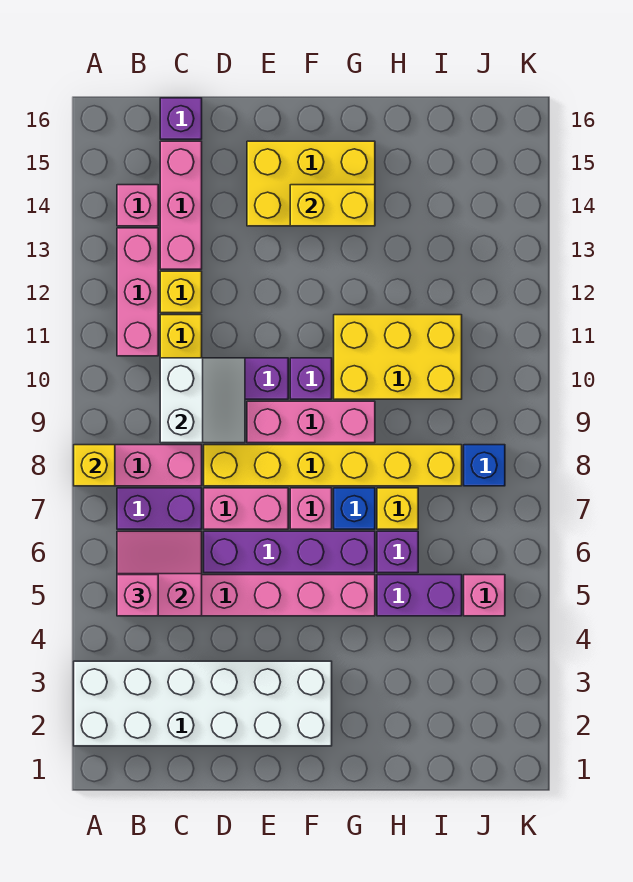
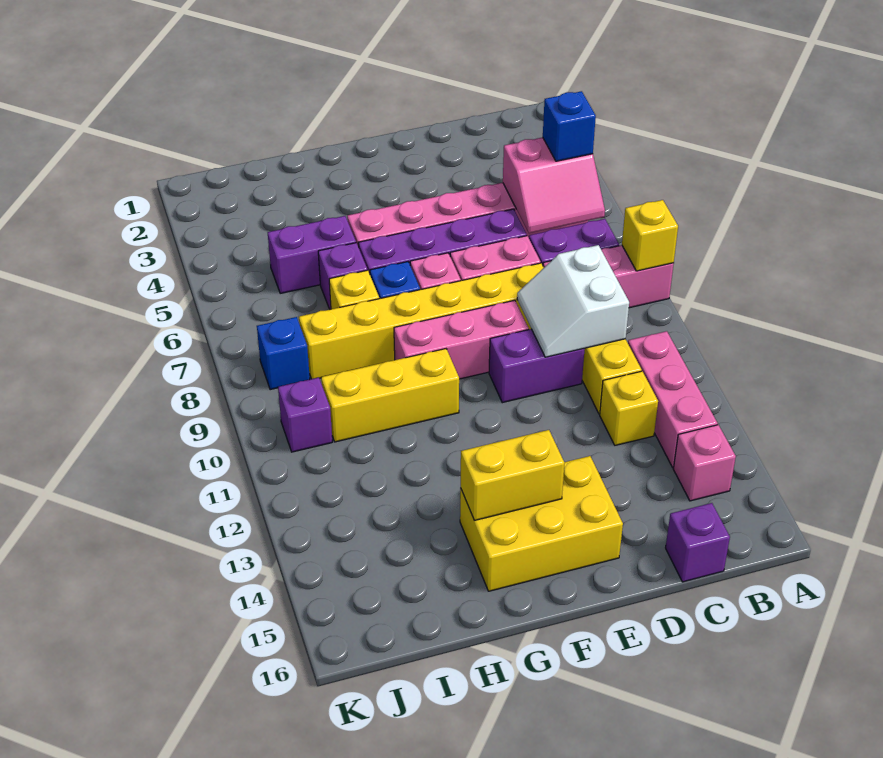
white 2x6 brick [74,661,332,746] -> none
pink 1x1 brick [117,575,158,616] -> blue 1x1 brick [543,91,596,161]
pink 1x3 brick [160,141,202,269] -> none
purple 1x1 brick [290,358,332,399] -> purple 1x1 brick moved to [278,378,332,452]
yellow 2x3 brick [334,315,462,399] -> yellow 1x3 brick [321,349,459,442]
pink 1x1 brick [464,575,505,616] -> none

